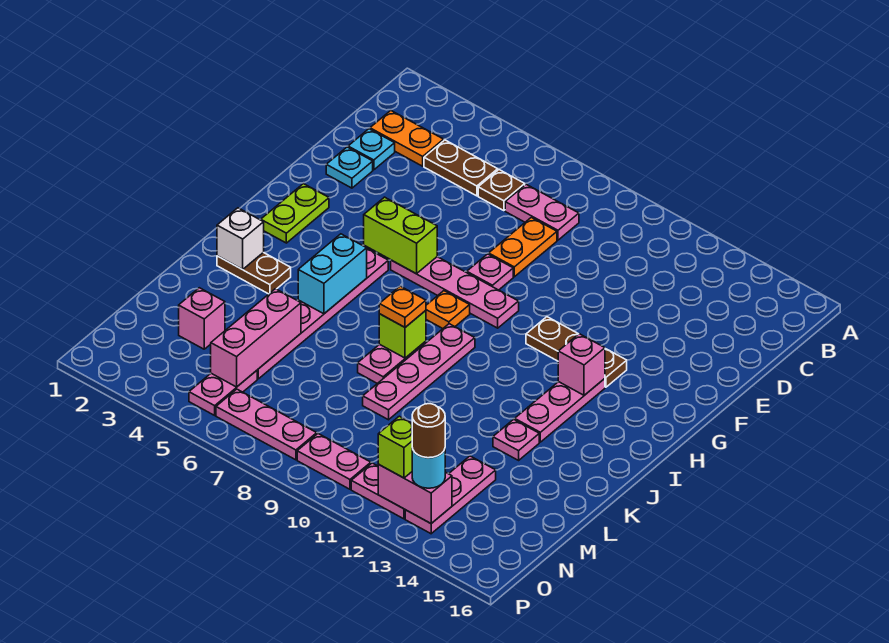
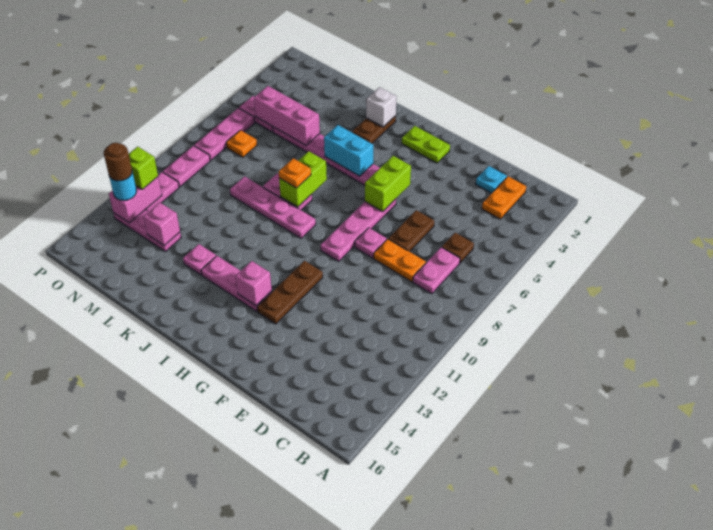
brown 1x2 plate [424,140,498,196] -> brown 1x2 plate moved to [388,210,434,252]
cyan 1x1 plate [326,147,373,188] -> none
orange 1x1 plate [426,291,470,328] -> orange 1x1 plate moved to [226,130,257,157]
lime 1x1 brick [379,311,426,358] -> lime 1x2 brick [279,151,327,207]
pink 1x1 brick [179,288,225,349] -> pink 1x1 brick moved to [144,202,180,246]

